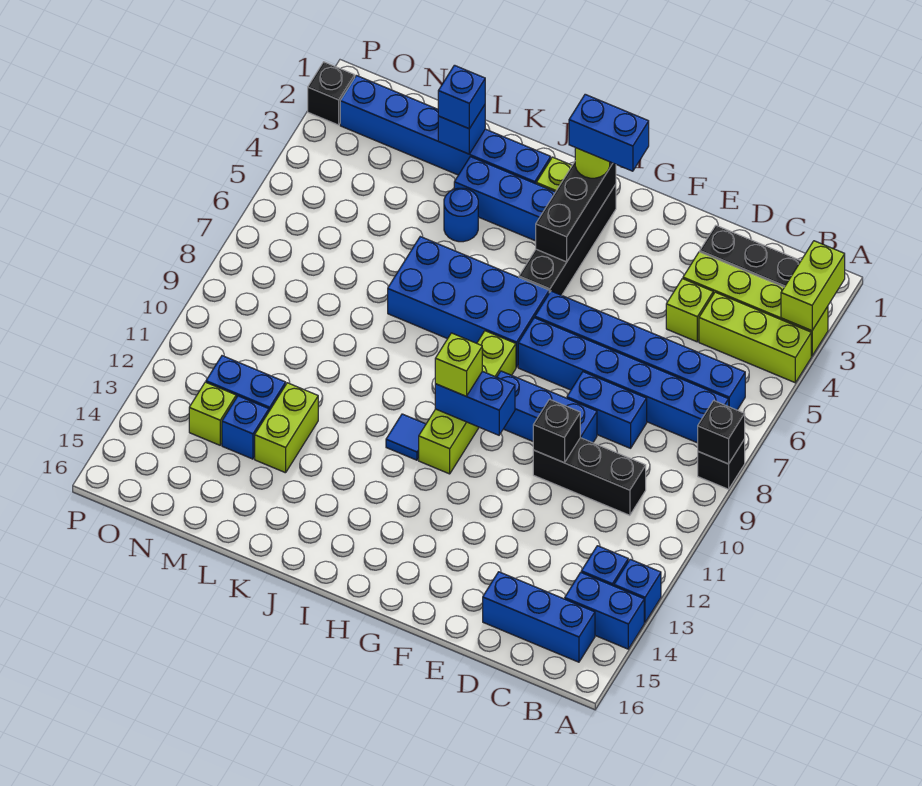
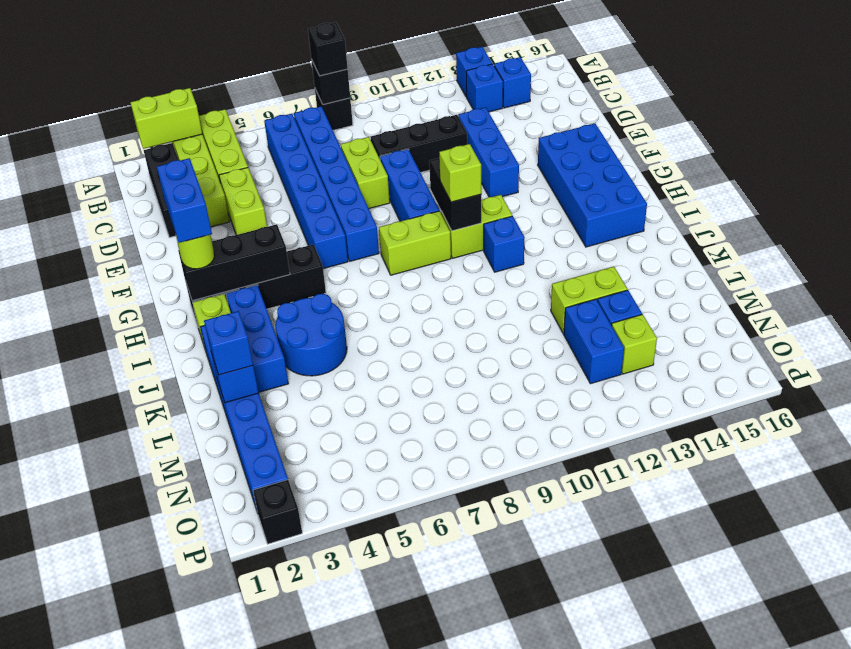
blue 1x2 brick [565,572,644,649] -> blue 1x1 brick [494,57,531,108]
blue 1x3 brick [483,572,595,662] -> blue 1x3 brick moved to [458,107,519,197]
black 1x3 brick [533,438,646,515] -> black 1x3 brick turned to [371,115,467,172]
lime 1x1 brick [666,279,713,342] -> lime 1x2 brick [219,168,267,235]
blue 1x2 brick [567,372,647,448] -> lime 1x2 brick [341,137,390,209]
black 1x1 brick [533,399,580,463] -> black 1x1 brick moved to [308,22,348,76]
blue 1x2 brick [435,371,515,435] -> black 1x2 brick [429,158,481,231]
blue 2x4 brick [388,237,549,367] -> blue 2x4 brick moved to [538,123,647,247]
blue 1x1 tile [386,414,426,460] -> blue 1x1 brick [484,216,525,272]
blue 1x1 round brick [444,188,478,242] -> blue 2x2 round brick [276,294,347,376]

